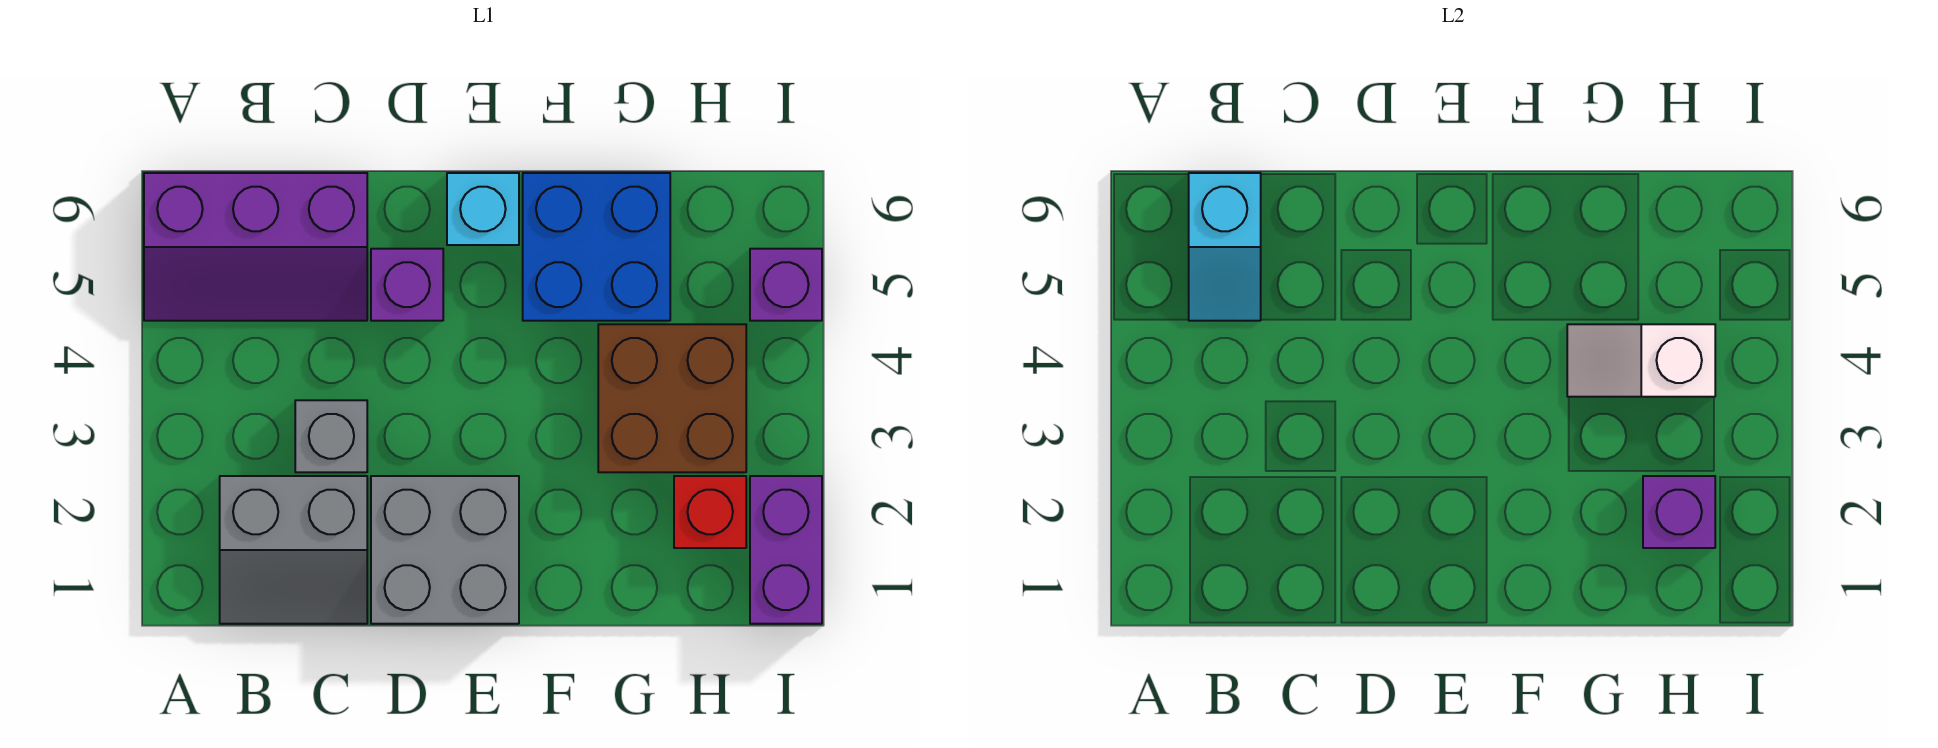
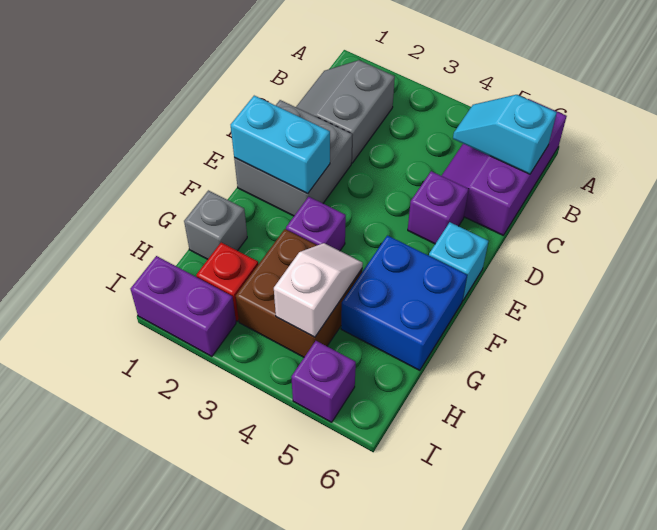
grey 1x1 brick [295,400,367,472] -> grey 1x1 brick moved to [184,190,247,259]
none -> cyan 1x2 brick [231,96,330,194]
purple 1x1 brick [1643,476,1715,548] -> purple 1x1 brick moved to [286,197,346,251]

